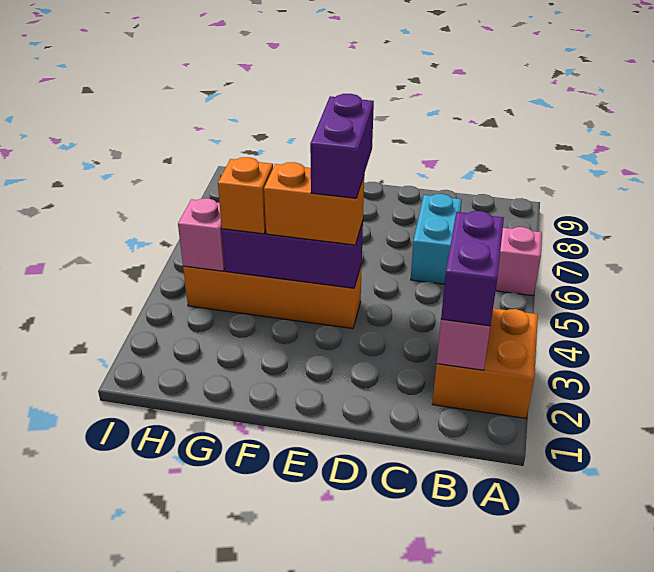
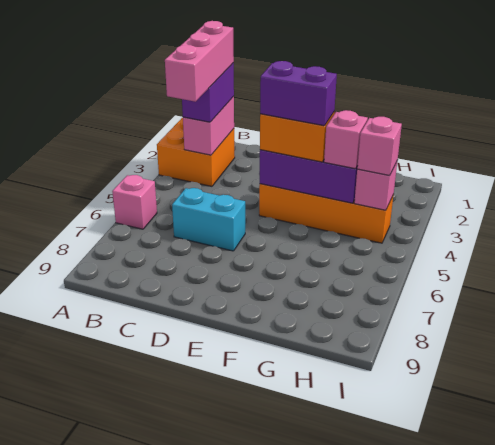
none -> pink 1x3 brick [165,21,234,102]
cyan 1x2 brick [411,194,462,284] -> cyan 1x2 brick turned to [172,188,245,251]
purple 1x2 brick [310,94,374,198] -> purple 1x2 brick turned to [260,61,337,126]
orange 1x1 brick [218,157,273,234] -> pink 1x1 brick [324,110,368,169]
none -> pink 1x1 brick [357,117,402,176]

